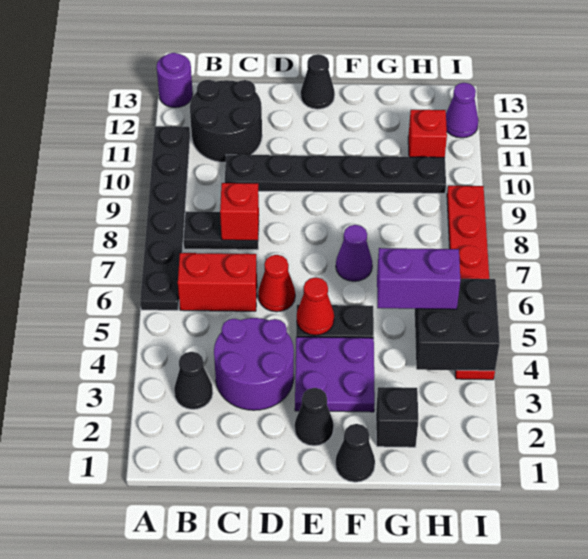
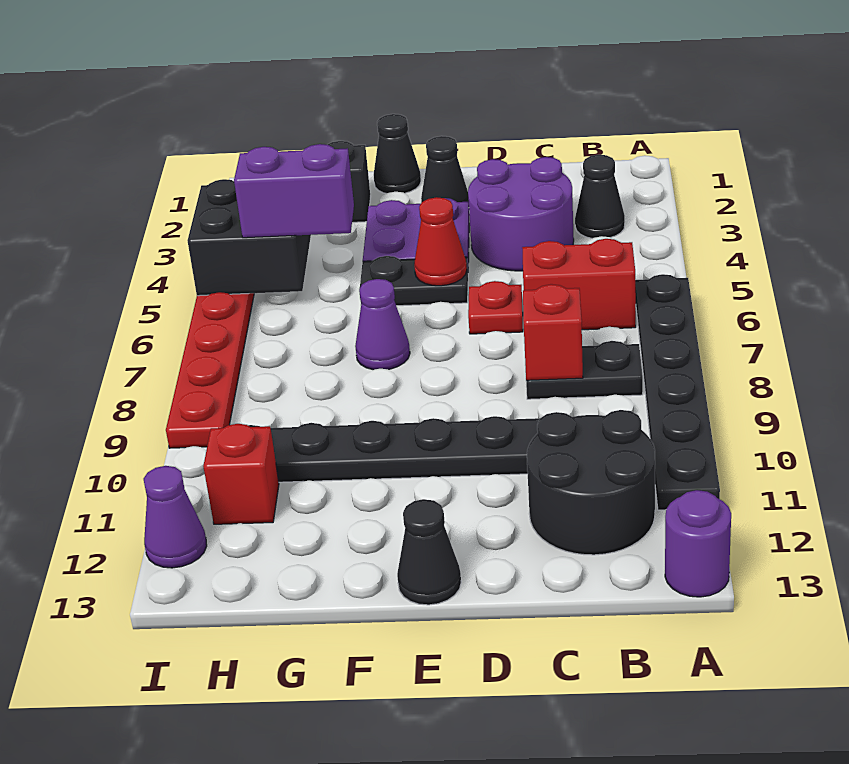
red 1x1 cone [258,255,295,312] -> red 1x1 plate [468,281,523,334]

